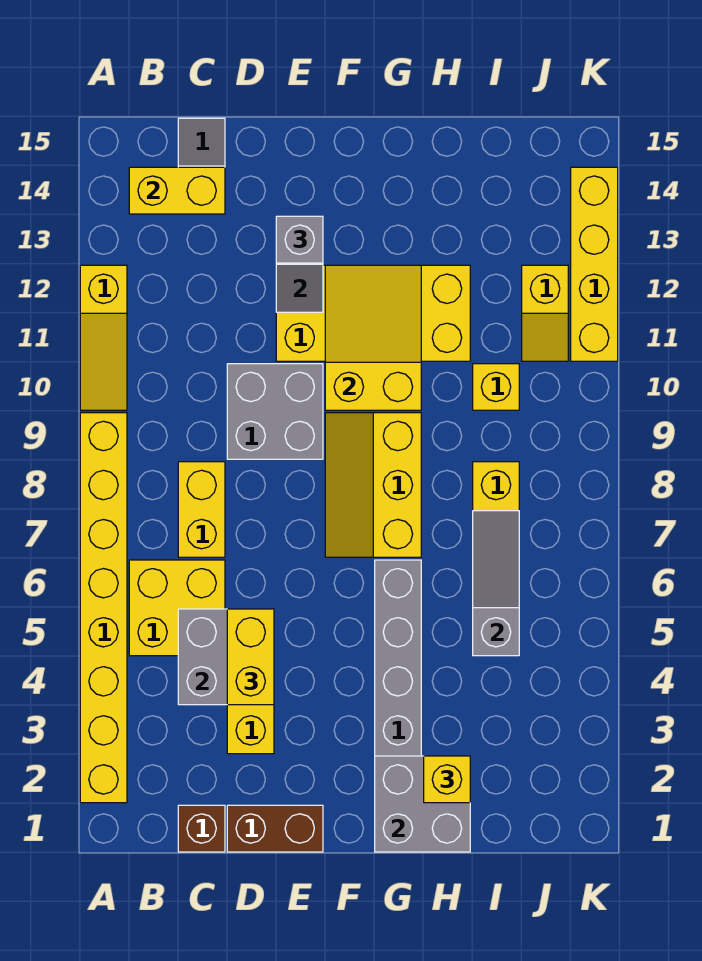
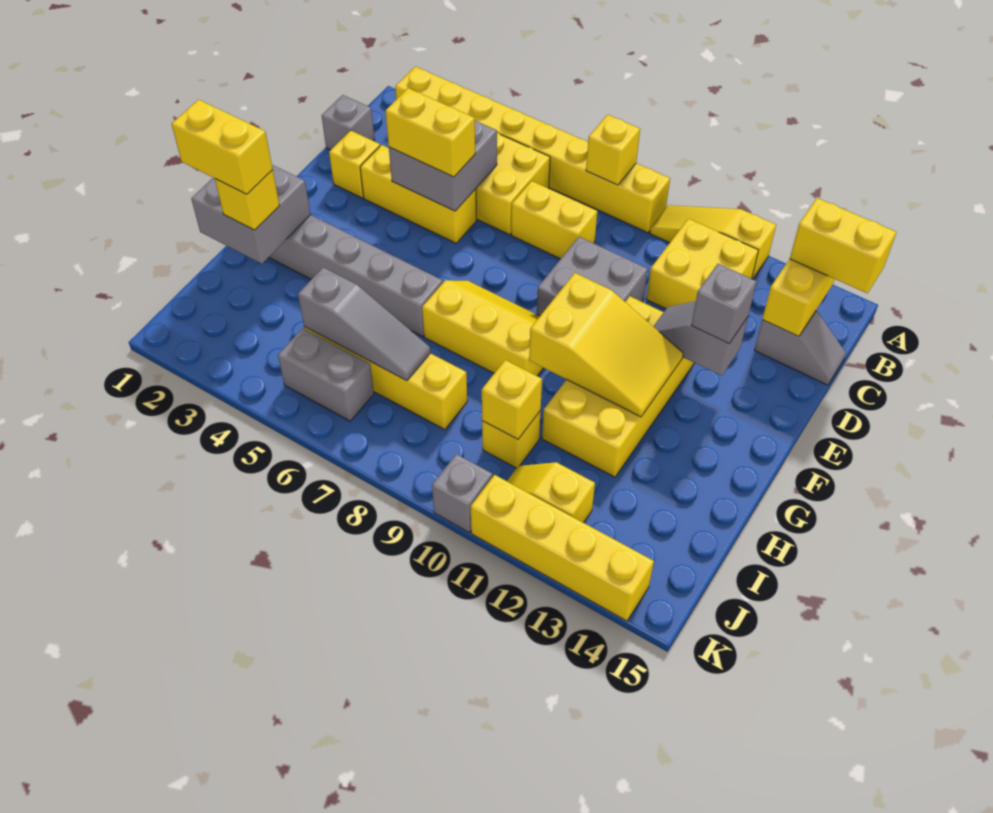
none -> yellow 1x1 brick [586,115,640,185]
none -> yellow 2x2 brick [646,219,758,309]
none -> yellow 1x2 brick [790,198,896,293]
brown 1x1 brick [178,805,225,852] -> grey 1x1 brick [322,95,375,150]
brown 1x2 brick [227,805,323,852] -> none
none -> yellow 1x1 brick [329,131,380,198]
none -> yellow 1x2 brick [172,100,273,194]
none -> yellow 1x1 brick [482,360,542,439]
none -> grey 1x2 brick [278,328,374,421]
none -> grey 1x1 brick [432,454,493,533]

